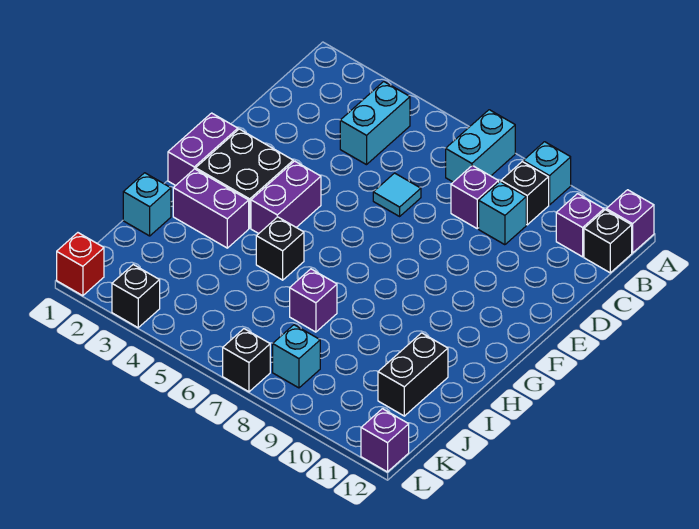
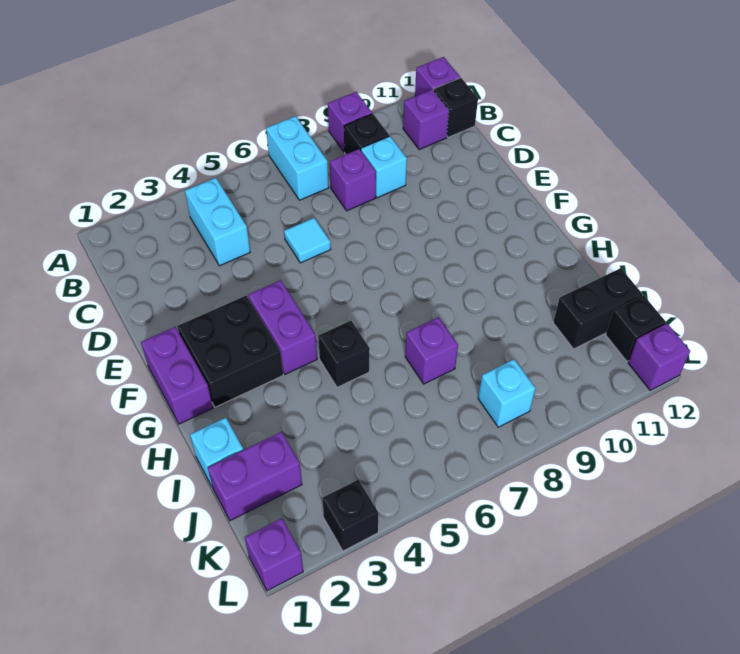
cyan 1x1 brick [523,142,571,205] -> purple 1x1 brick [328,92,372,152]
purple 1x2 brick [173,169,249,248] -> purple 1x2 brick moved to [208,432,302,521]
black 1x2 brick [378,333,448,416] -> black 1x2 brick turned to [553,268,642,349]
red 1x1 brick [57,233,104,296] -> purple 1x1 brick [245,518,303,591]
black 1x1 brick [223,329,270,392] -> black 1x1 brick moved to [606,295,666,361]

